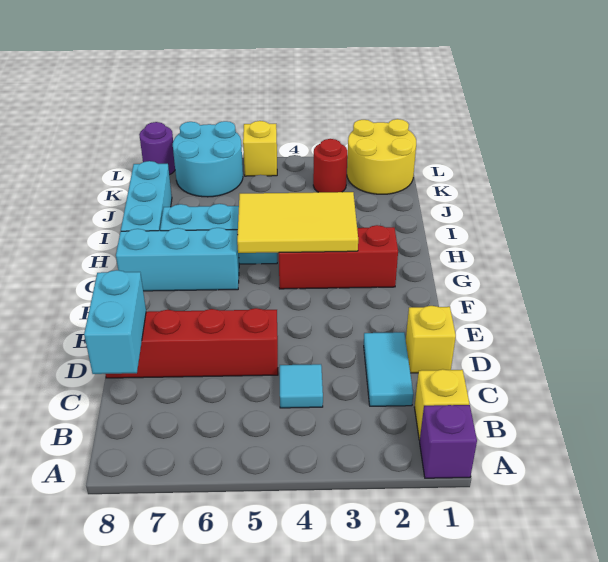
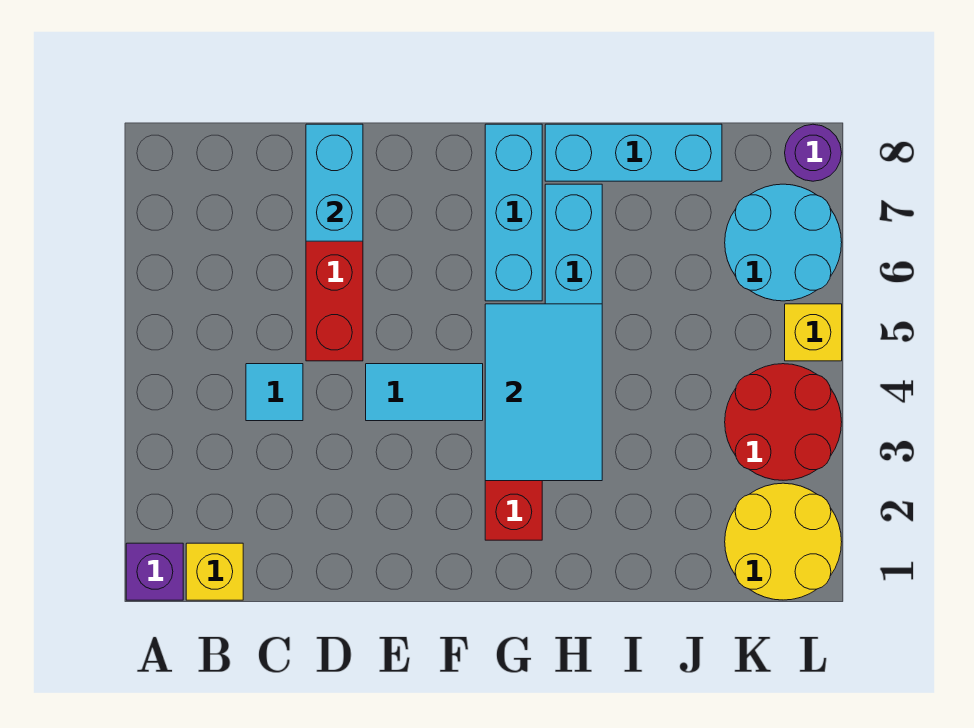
cyan 1x2 tile [364,332,413,406] -> cyan 1x2 tile moved to [366,364,483,421]
cyan 1x2 brick [84,270,146,374] -> cyan 1x2 brick turned to [306,124,363,241]
yellow 1x1 brick [406,306,456,373] -> none
yellow 2x3 tile [237,192,358,253] -> cyan 2x3 tile [485,304,602,481]
red 1x1 round brick [313,139,347,192] -> red 2x2 round brick [725,364,842,480]

